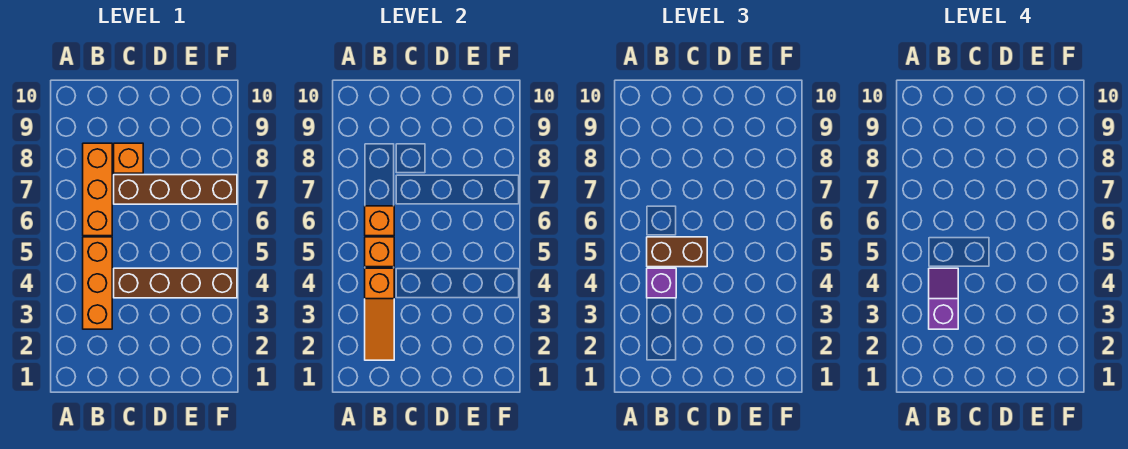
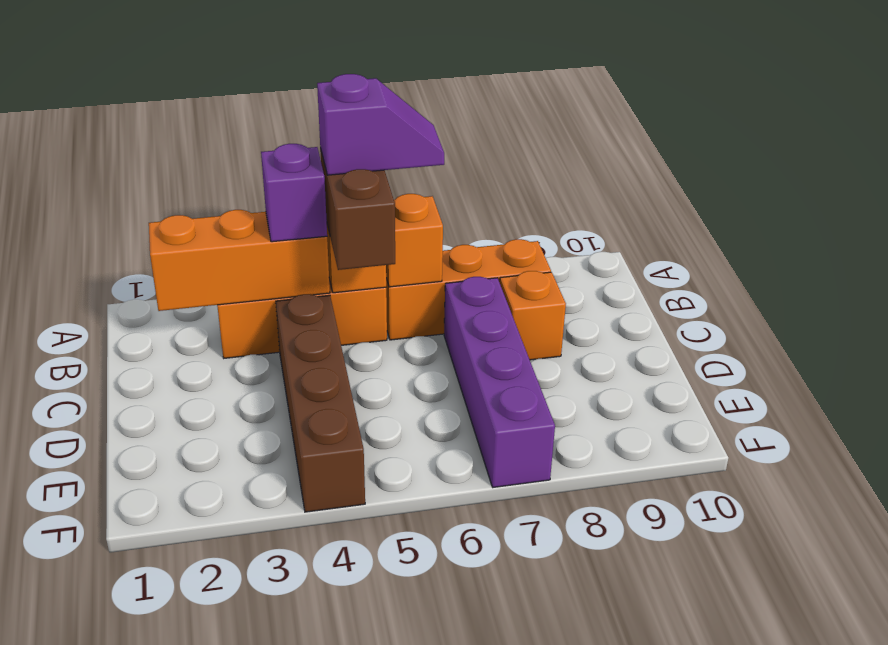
orange 1x3 slope [365,268,394,360] -> orange 1x3 brick [149,210,330,311]
purple 1x2 slope [929,268,958,329] -> purple 1x2 slope moved to [317,74,444,175]
brown 1x4 brick [114,175,237,204] -> purple 1x4 brick [444,277,555,487]

